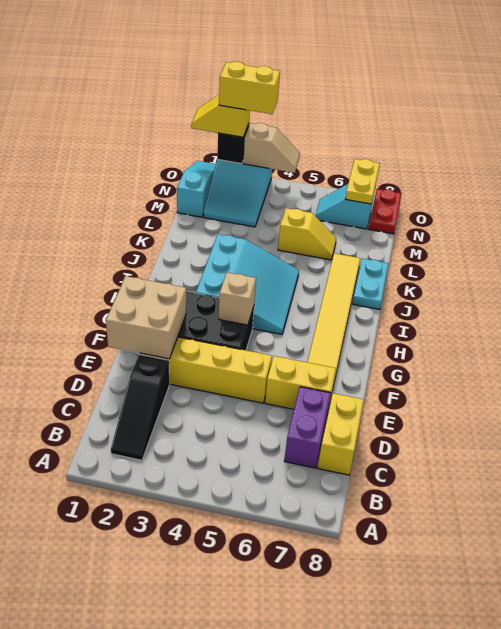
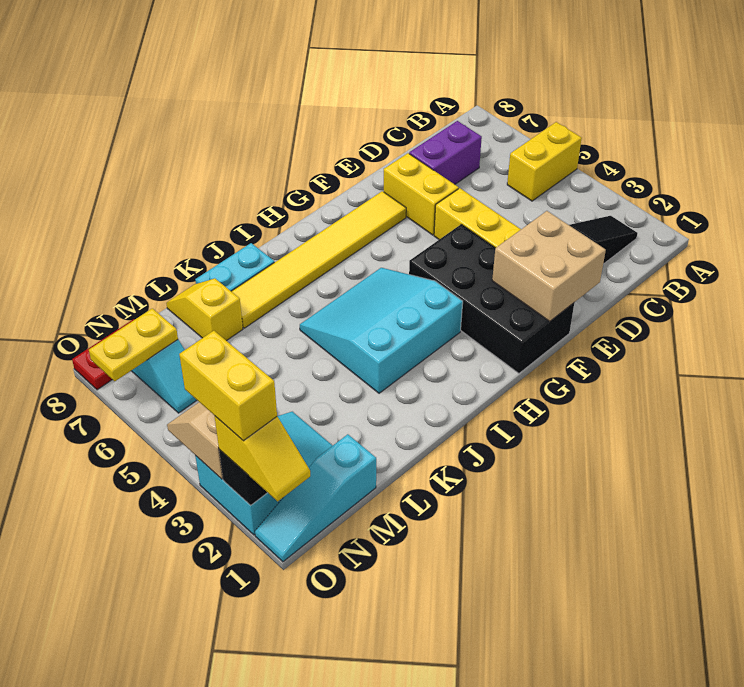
yellow 1x2 brick [318,393,364,475] -> yellow 1x2 brick moved to [507,122,582,201]
tan 1x1 brick [219,272,256,325] -> none
yellow 1x2 slope [278,208,336,260] -> yellow 1x2 slope moved to [166,279,243,341]

